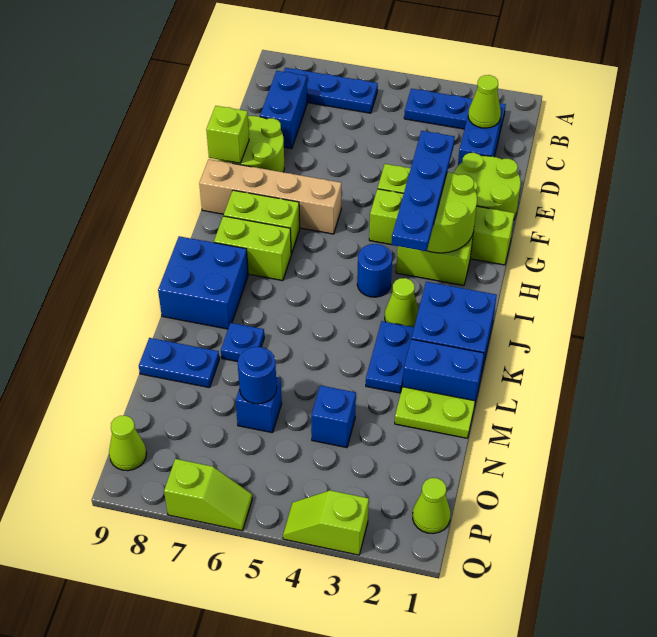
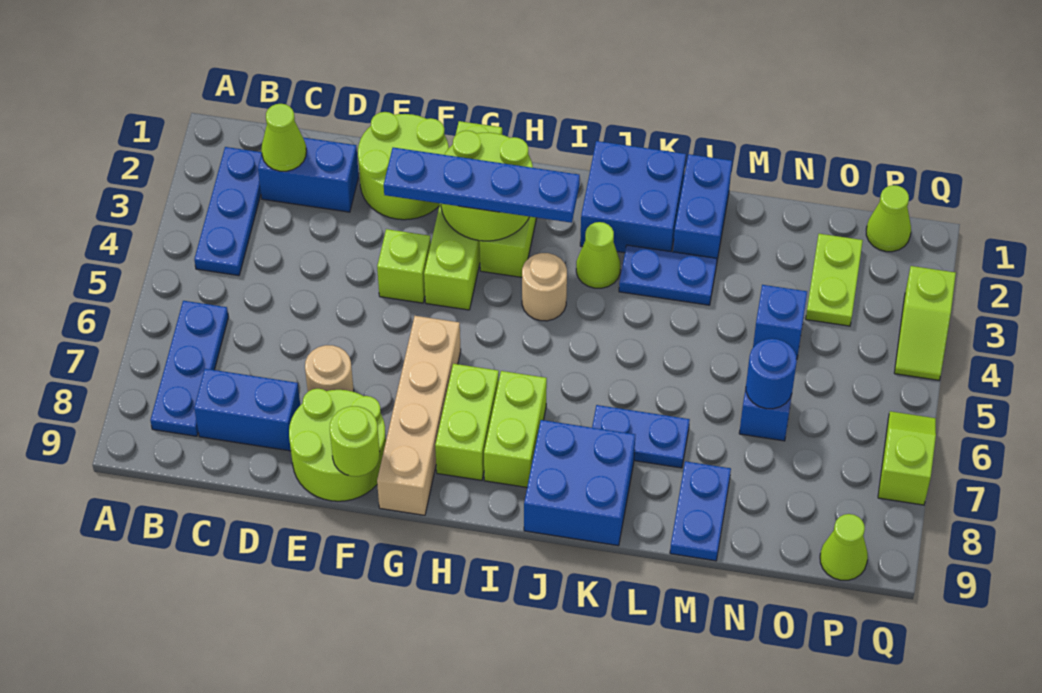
none -> tan 1x1 round brick [305,345,354,392]
lime 1x1 brick [206,106,249,163] -> lime 1x1 round brick [330,406,380,476]
blue 1x1 round brick [357,244,392,297] -> tan 1x1 round brick [522,253,567,321]
blue 1x1 plate [221,323,264,362] -> blue 1x2 plate [592,405,690,468]
lime 1x2 plate [395,387,475,438] -> lime 1x2 plate moved to [806,234,863,326]

